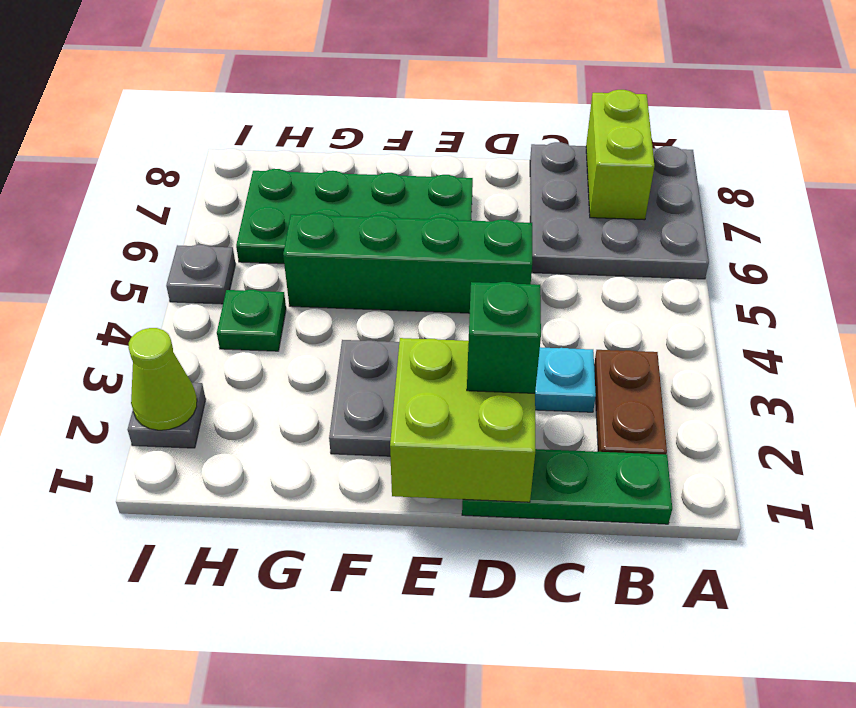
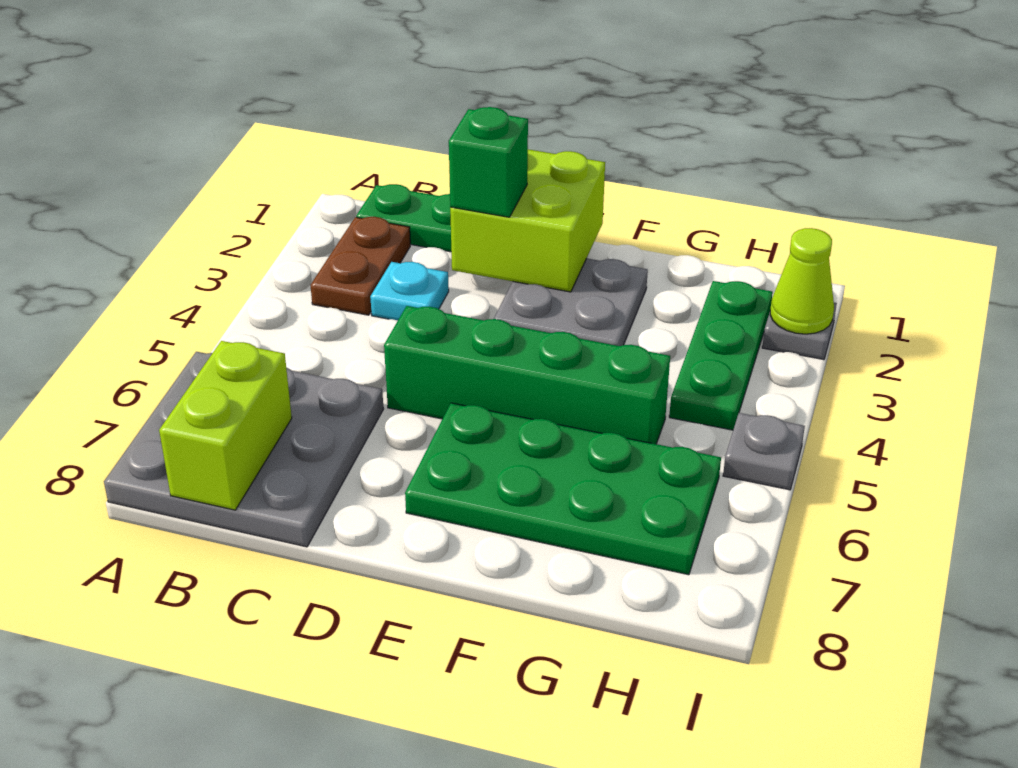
green 1x1 plate [217,290,286,351] -> green 1x3 plate [669,281,773,430]

